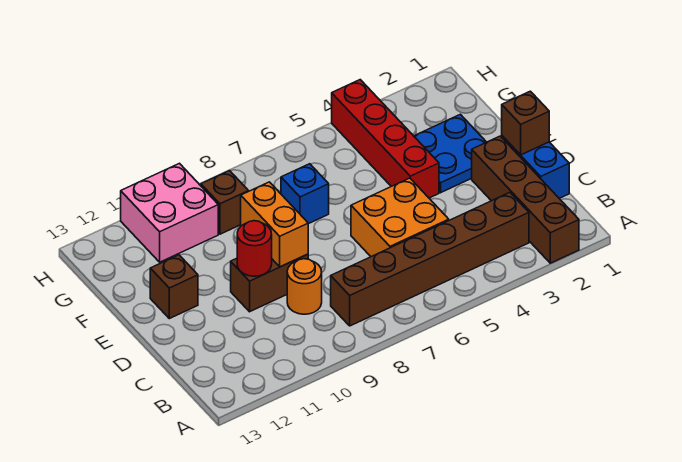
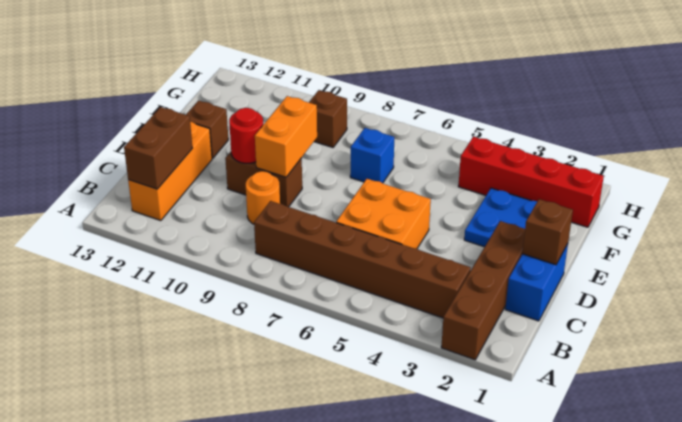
none -> orange 1x3 brick [128,122,212,221]
none -> brown 1x2 brick [124,107,192,189]
red 1x4 brick [332,80,439,198] -> red 1x4 brick turned to [458,137,604,227]
pink 2x2 brick [121,163,218,262] -> none

